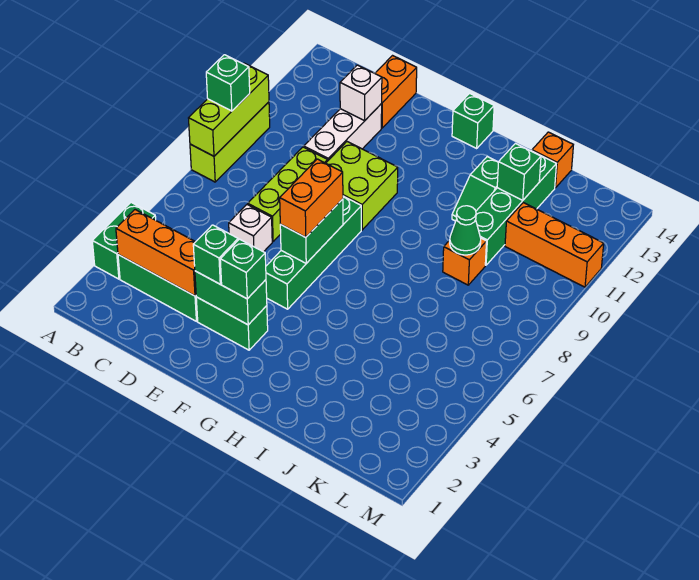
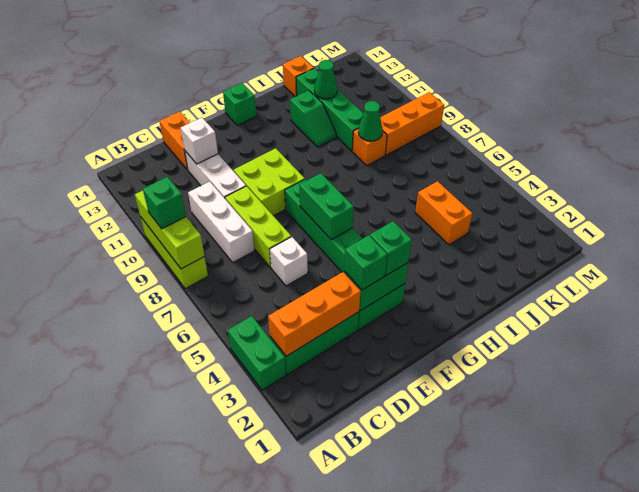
none -> white 1x3 brick [188,182,254,262]
orange 1x2 brick [280,159,343,237] -> orange 1x2 brick moved to [415,181,472,245]
green 1x1 brick [497,144,541,200] -> green 1x1 cone [314,60,337,99]
orange 1x3 brick [505,203,604,287] -> orange 1x3 brick moved to [380,92,444,155]

